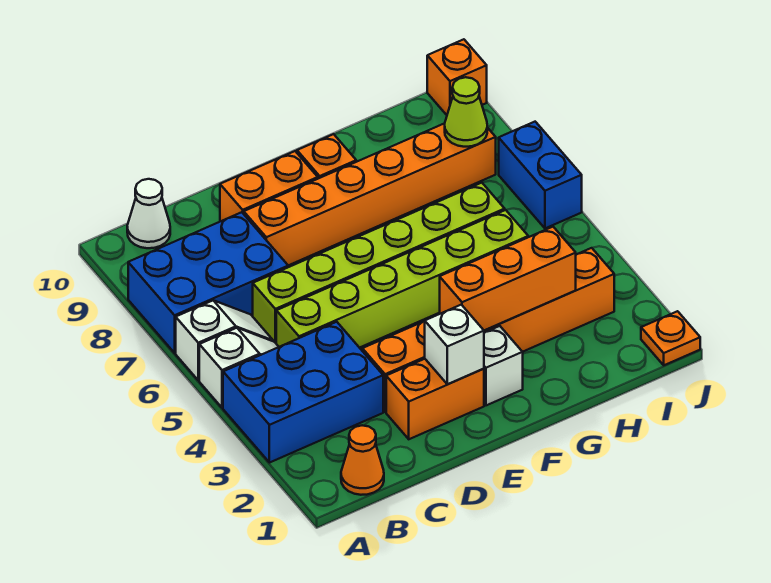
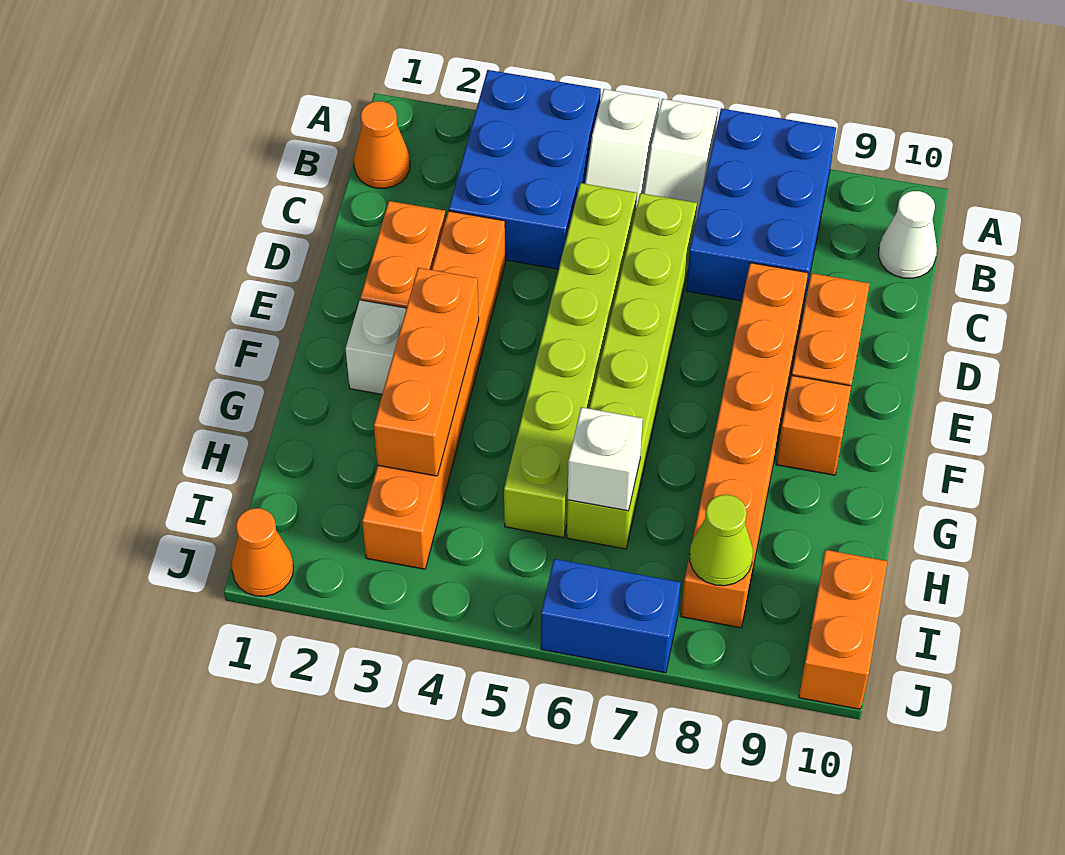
white 1x1 brick [425,305,484,384] -> white 1x1 brick moved to [568,407,643,511]
orange 1x1 plate [641,311,700,365] -> orange 1x1 cone [231,508,294,596]
orange 1x1 brick [427,39,487,115] -> orange 1x2 brick [799,550,887,709]

